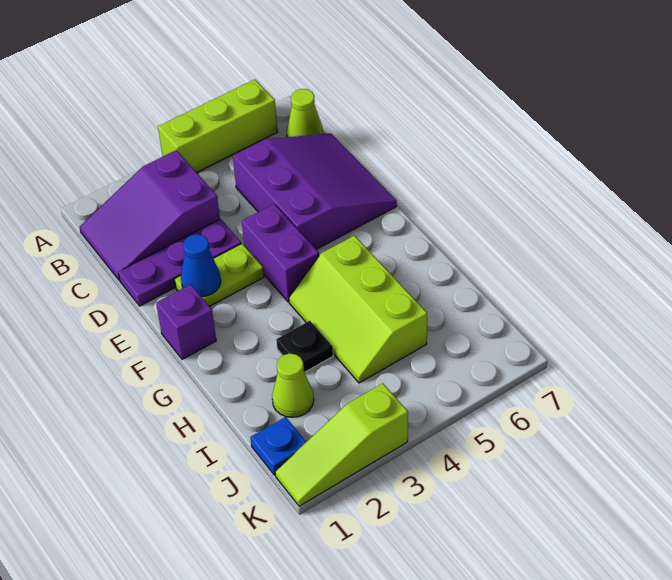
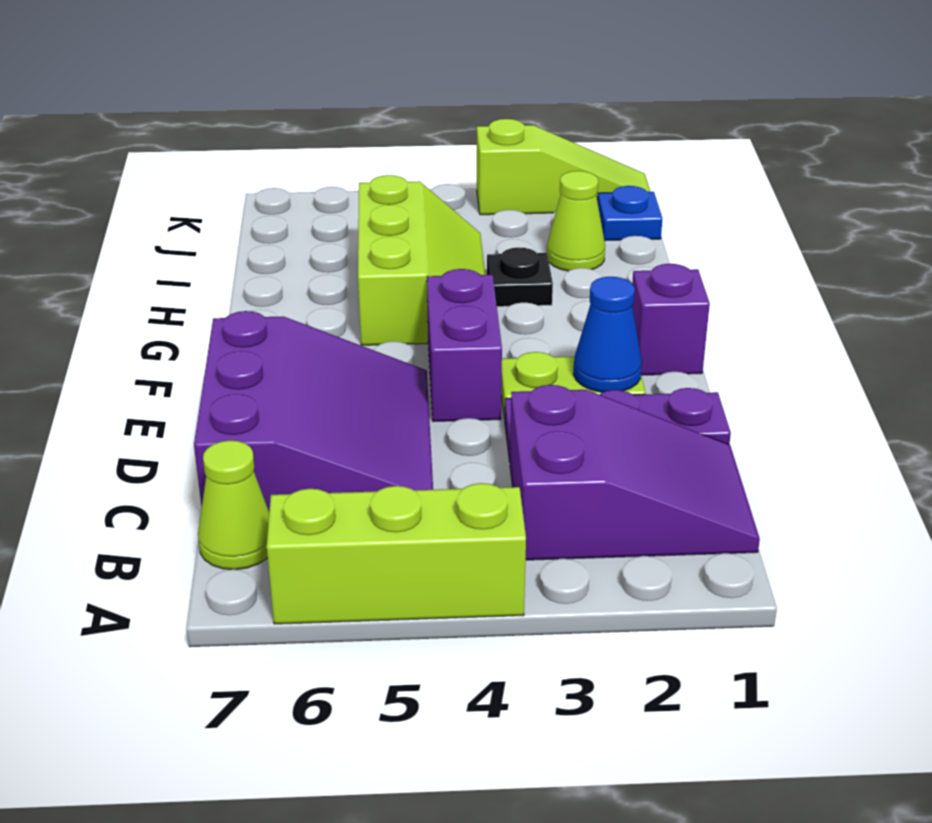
purple 3x3 slope [233,133,397,249] -> purple 3x3 slope turned to [194,311,433,511]

